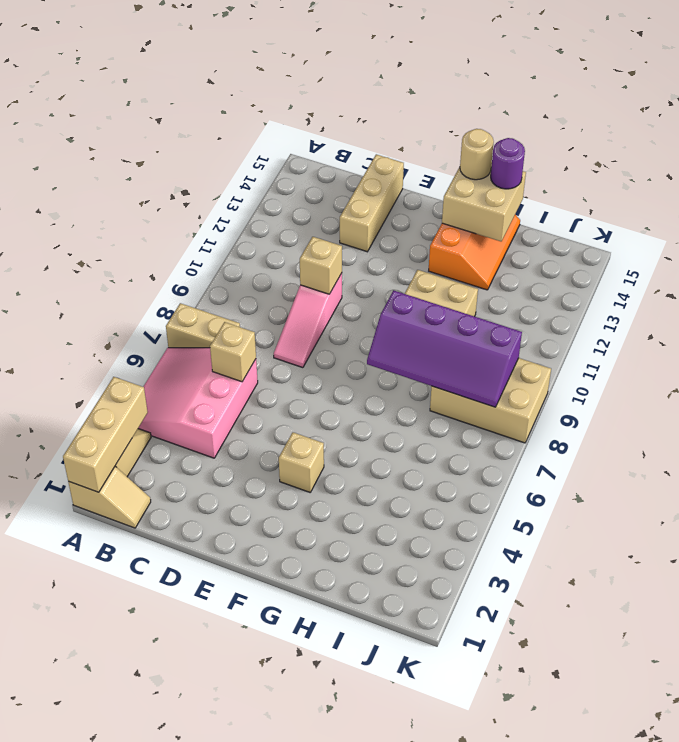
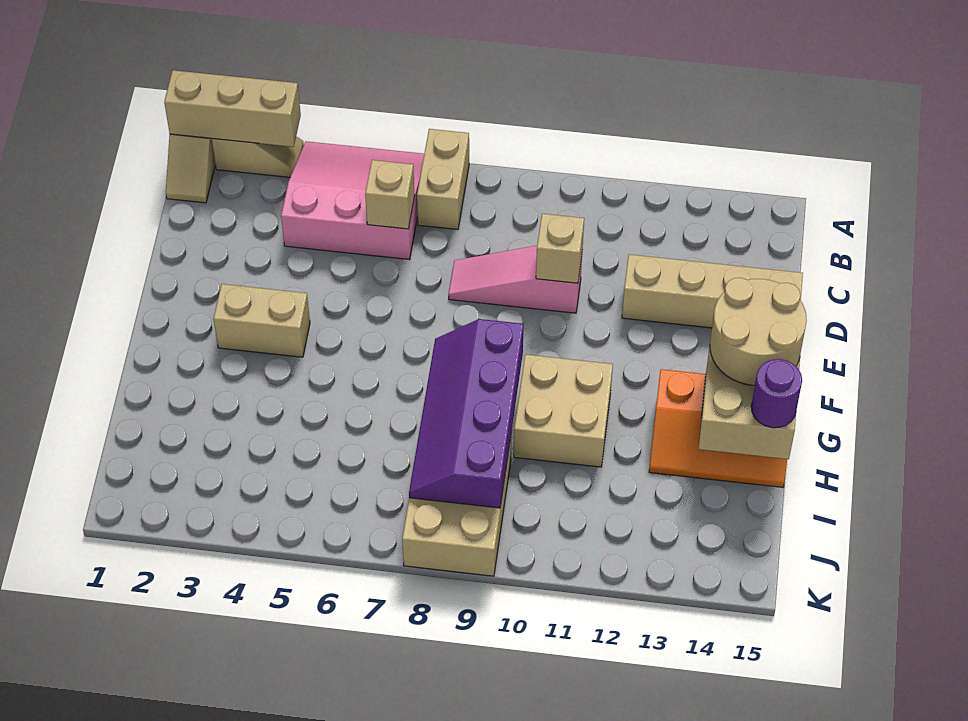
tan 1x3 brick [340,154,404,252] -> tan 1x4 brick [622,254,803,328]
tan 1x1 brick [279,432,324,492] -> tan 1x2 brick [214,284,310,357]
tan 1x1 round brick [460,129,494,180] -> tan 2x2 round brick [710,278,807,386]

